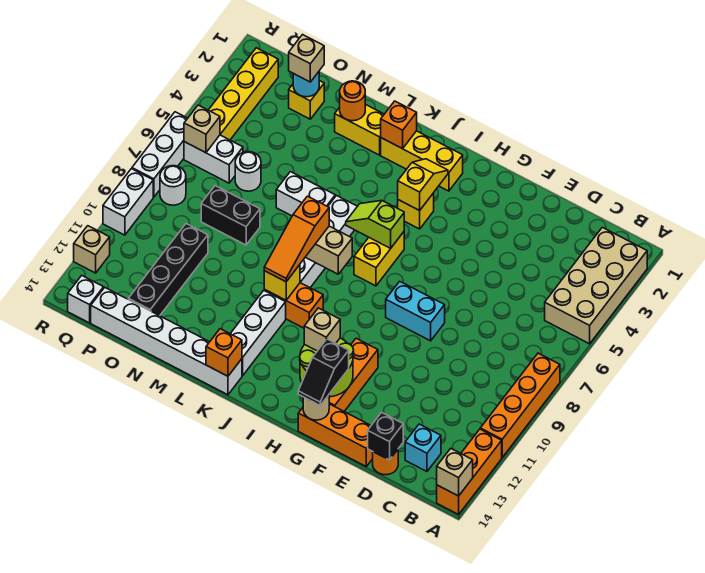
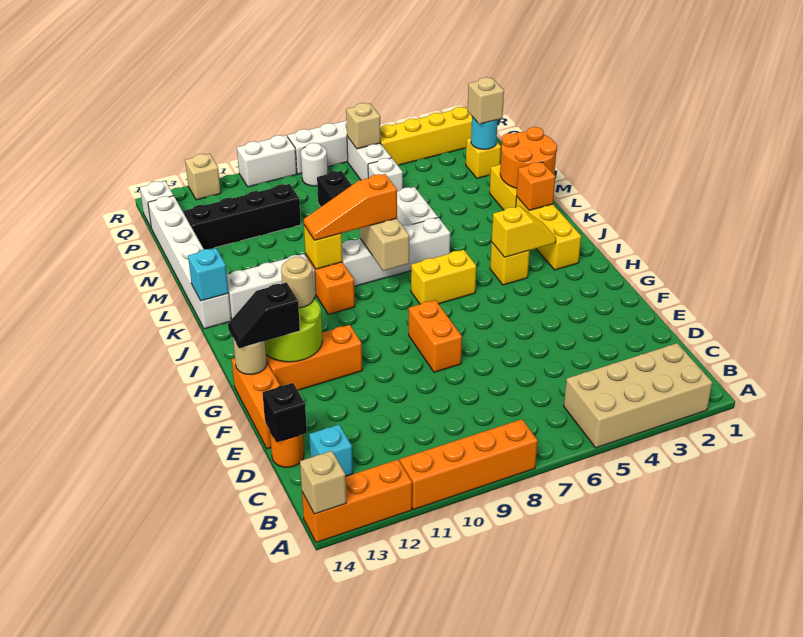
cyan 1x2 brick [386,281,445,341] -> orange 1x2 brick [409,300,462,372]
tan 1x1 brick [304,308,340,351] -> tan 1x1 round brick [281,257,314,308]
lime 1x2 slope [346,200,404,248] -> none
orange 1x1 brick [206,329,242,376] -> cyan 1x1 brick [188,248,229,301]
orange 1x1 round brick [340,81,365,121] -> orange 2x2 round brick [500,127,557,188]
white 1x1 round brick [235,152,261,191] -> white 1x1 brick [368,158,403,191]

